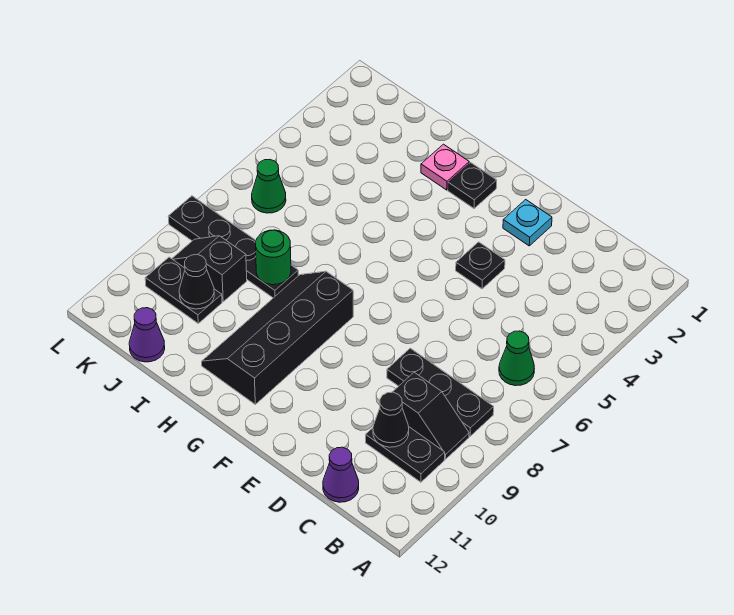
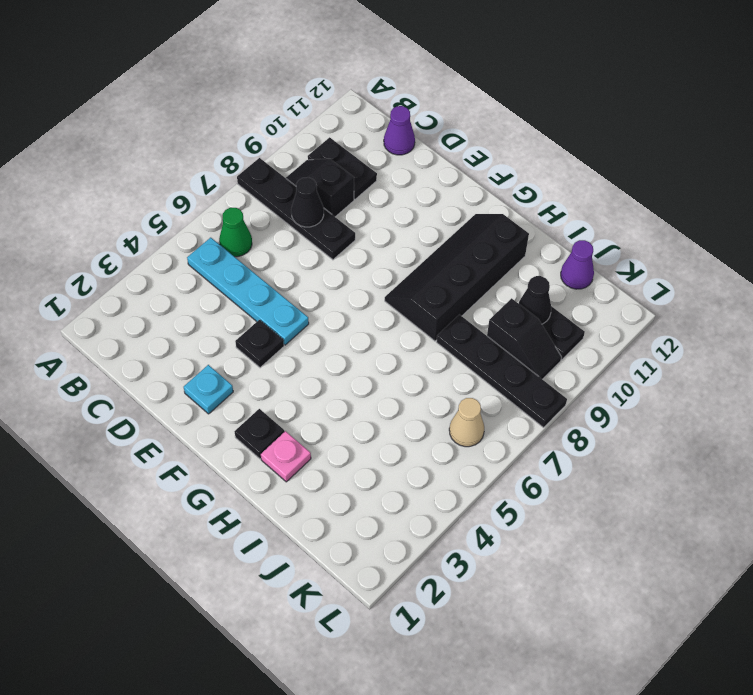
none -> cyan 1x4 plate [187,238,309,345]
black 1x3 plate [387,348,494,436] -> black 1x4 plate [237,158,355,260]
black 1x1 cone [373,392,409,447] -> black 1x1 cone moved to [291,177,324,227]
black 2x4 slope [202,271,353,404] -> black 2x4 slope turned to [385,214,529,341]
green 1x1 round brick [255,230,291,285] -> none
green 1x1 cone [252,160,286,213] -> tan 1x1 cone [449,398,484,447]

